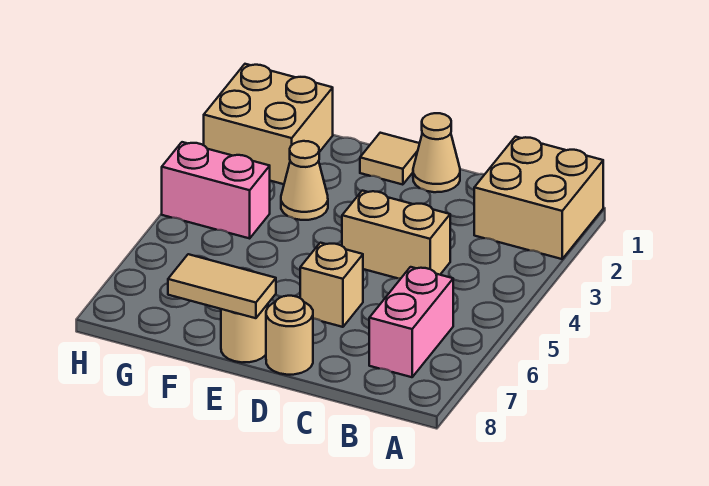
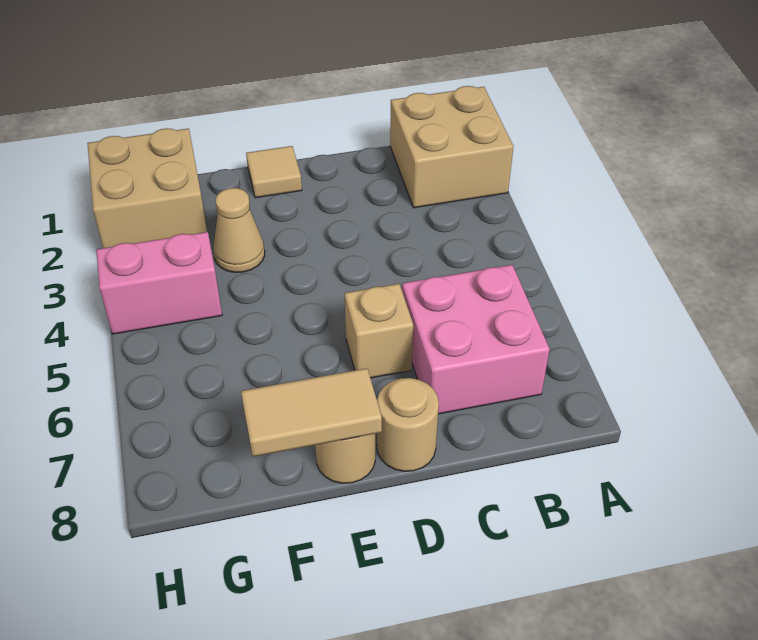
pink 1x2 brick [369,267,453,377] -> pink 2x2 brick [402,265,550,414]
tan 1x2 brick [342,191,450,279] -> none
tan 1x1 cone [413,113,460,192] -> none

